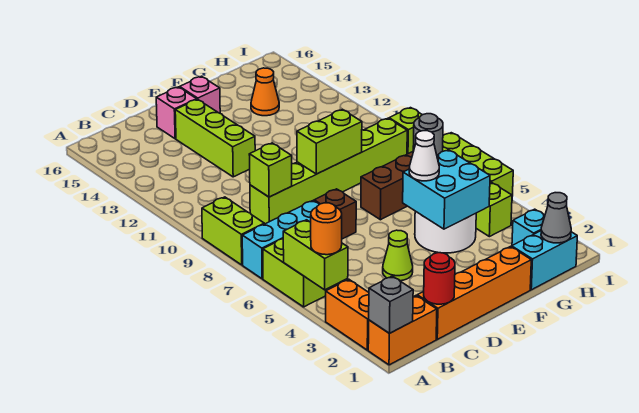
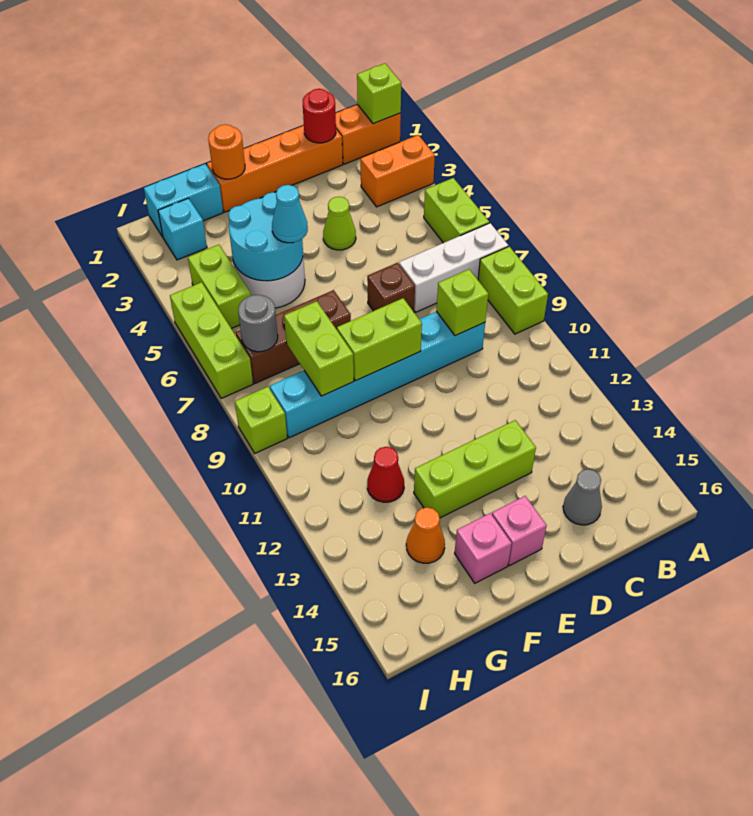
grey 1x1 brick [369,276,413,333] -> lime 1x1 brick [357,63,401,124]
orange 1x2 brick [326,279,369,350] -> orange 1x2 brick turned to [361,135,435,207]
lime 1x2 brick [283,220,348,290] -> lime 1x2 brick moved to [284,301,354,396]
orange 1x1 round brick [311,203,342,255] -> orange 1x1 round brick moved to [208,124,245,179]
cyan 1x3 brick [242,201,319,279] -> white 1x3 brick [399,223,508,312]
lime 1x6 brick [250,118,407,224] -> cyan 1x6 brick [270,311,485,438]
lime 1x3 brick [175,99,255,177] -> lime 1x3 brick turned to [414,420,536,518]
pink 1x1 brick [156,87,197,139] -> pink 1x1 brick moved to [455,513,512,583]
cyan 2x2 brick [403,150,490,229] -> cyan 2x2 round brick [228,192,303,281]
white 1x1 cone [409,131,439,181] -> cyan 1x1 cone [272,185,308,243]
none -> red 1x1 cone [367,447,404,502]
grey 1x1 cone [541,193,571,243] -> grey 1x1 cone moved to [563,469,602,525]

